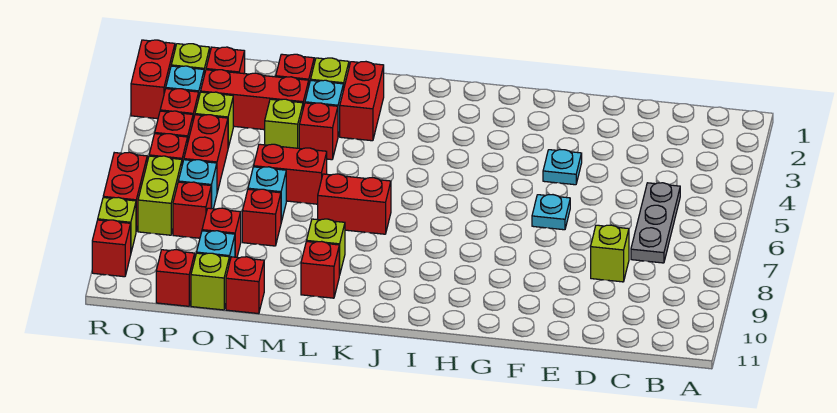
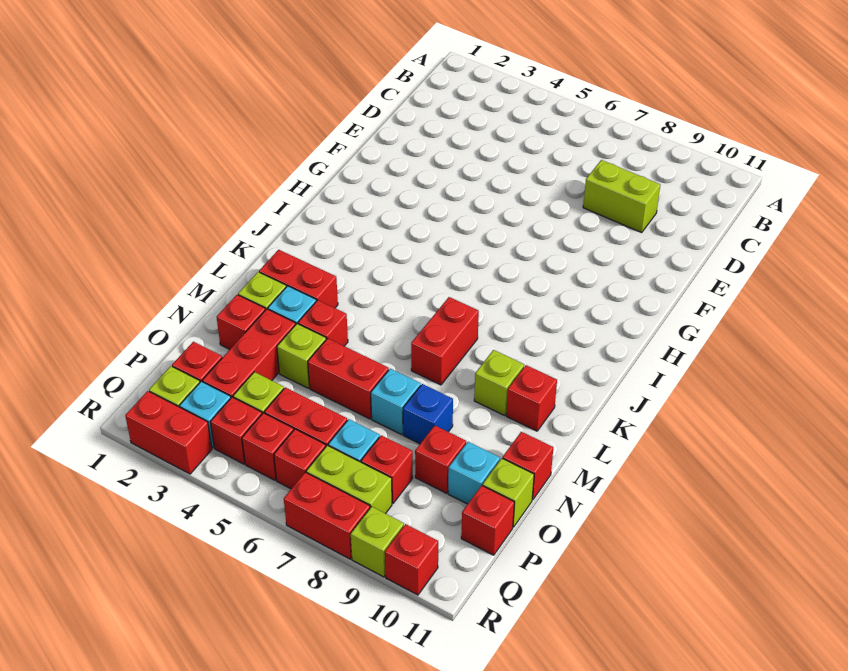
grey 1x3 plate [631,183,680,263] -> none
lime 1x1 brick [591,225,629,282] -> lime 1x2 brick [583,160,660,233]
cyan 1x1 plate [543,150,582,185] -> none
cyan 1x1 plate [532,195,570,230] -> none
red 1x2 brick [254,144,327,204] -> red 1x2 brick turned to [308,338,389,419]
red 1x1 brick [242,189,281,246] -> blue 1x1 brick [403,384,453,444]

